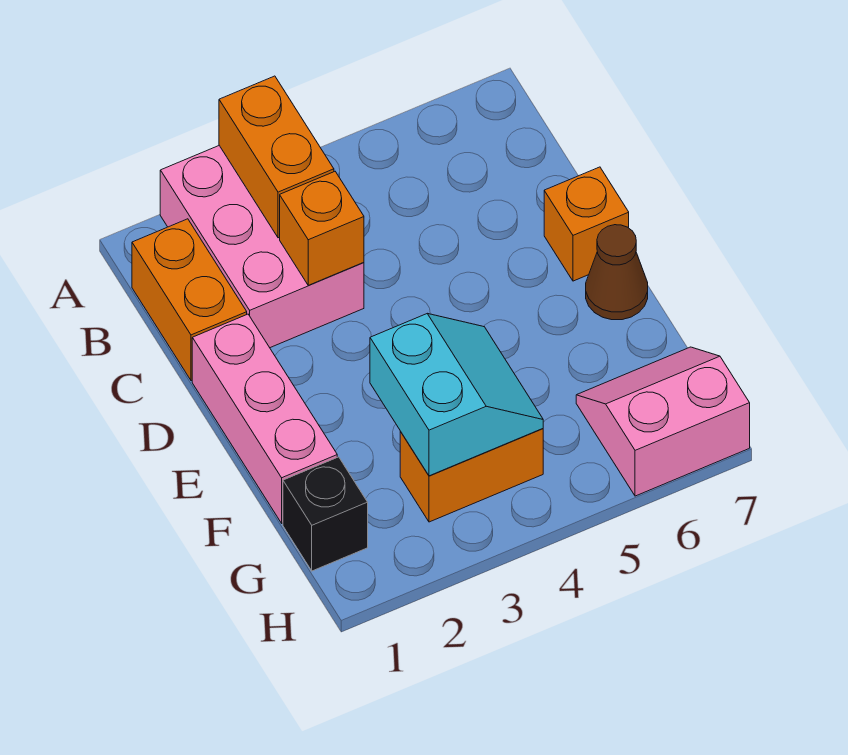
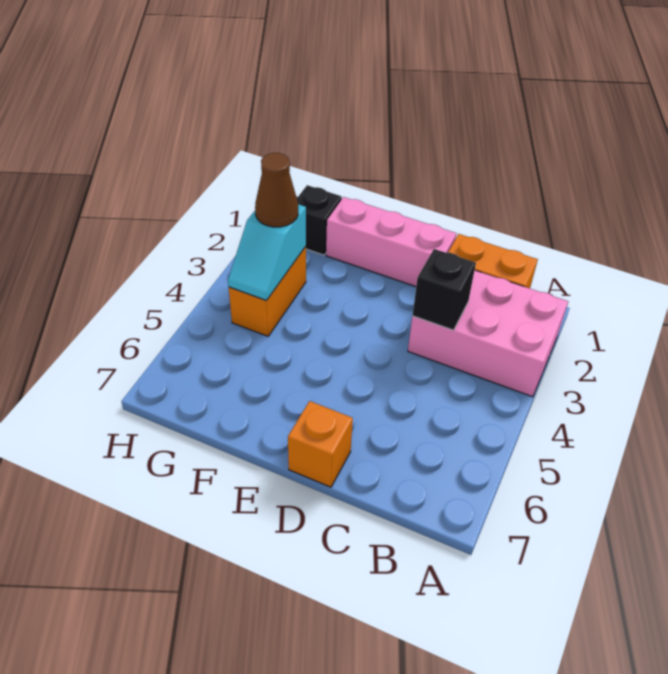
orange 1x2 brick [219,76,334,238] -> none
orange 1x1 brick [280,172,364,285] -> black 1x1 brick [413,249,476,330]
brown 1x1 cone [586,225,648,320] -> brown 1x1 cone moved to [255,153,298,227]
cyan 2x2 slope [370,314,543,476] -> cyan 1x2 slope [228,204,306,300]
pink 2x2 slope [576,347,750,496] -> none

